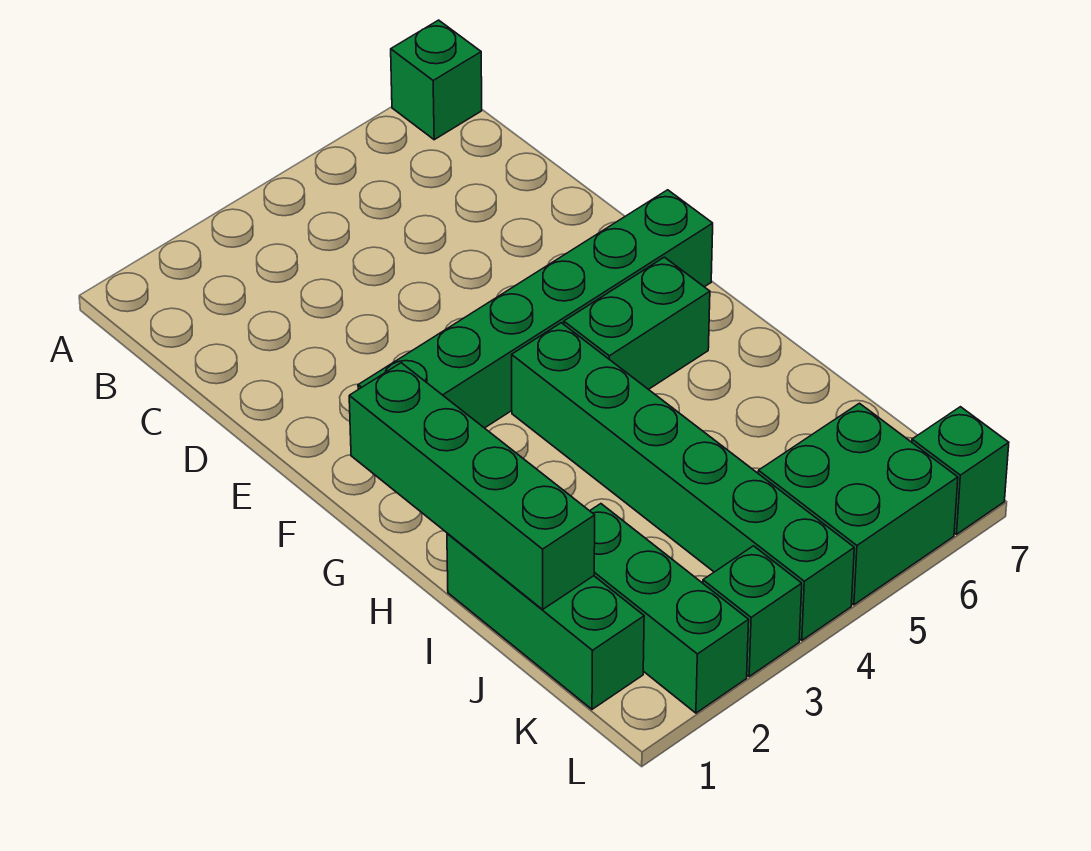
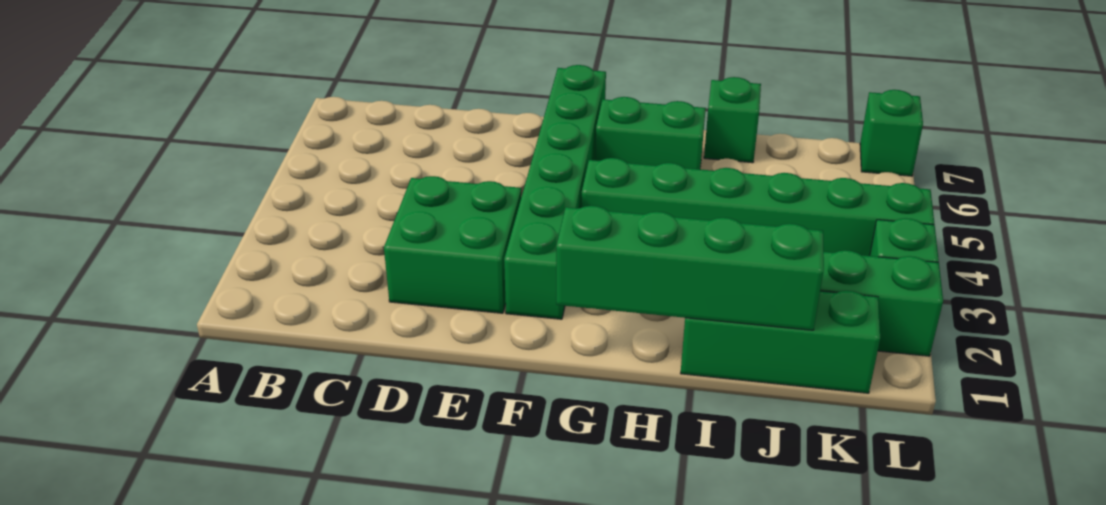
green 1x1 brick [391,20,482,140] -> green 1x1 brick moved to [704,77,761,163]
green 1x2 brick [564,257,710,390] -> green 1x2 brick turned to [595,97,706,169]
green 2x2 brick [758,403,958,605] -> green 2x2 brick moved to [384,176,522,313]

